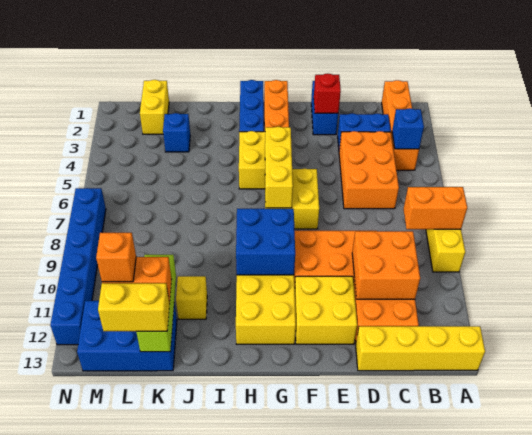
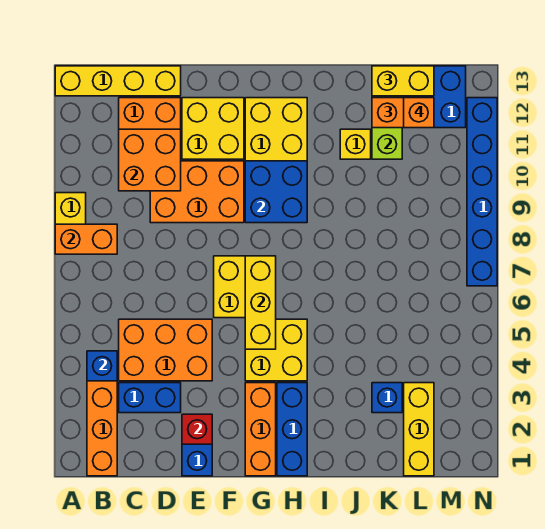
orange 2x3 brick [339,131,399,209] -> orange 2x3 brick turned to [119,319,212,381]
yellow 1x2 brick [140,80,169,134] -> yellow 1x3 brick [404,383,434,476]

